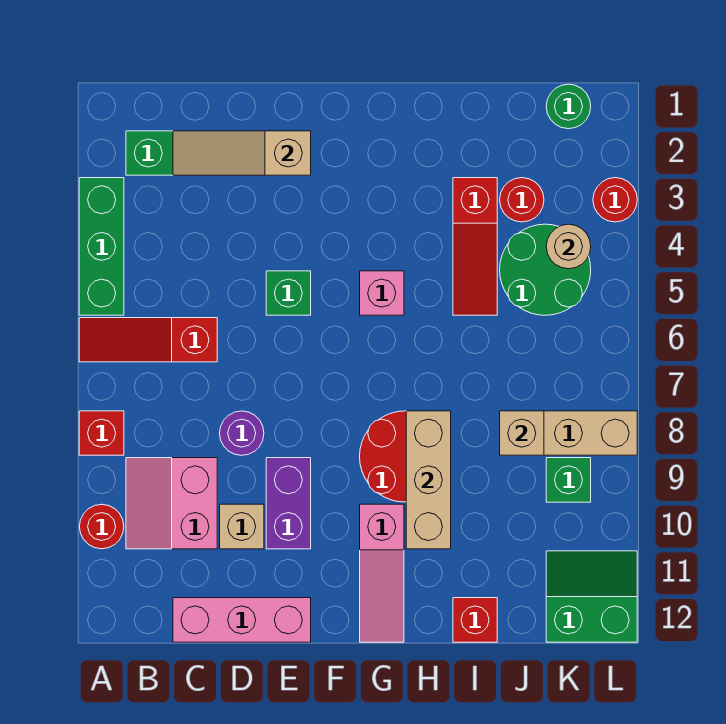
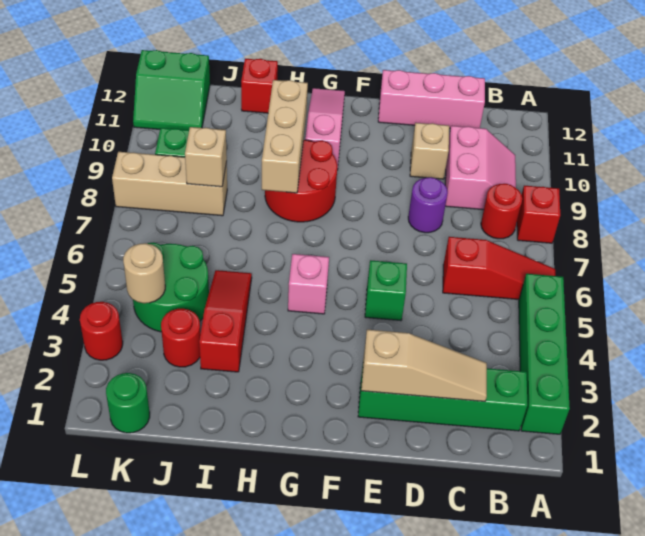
green 1x3 brick [79,178,124,315] -> green 1x4 brick [519,274,570,434]
red 1x1 round brick [80,504,124,549] -> red 1x1 round brick moved to [481,184,522,239]
purple 1x2 brick [266,458,311,549] -> none

